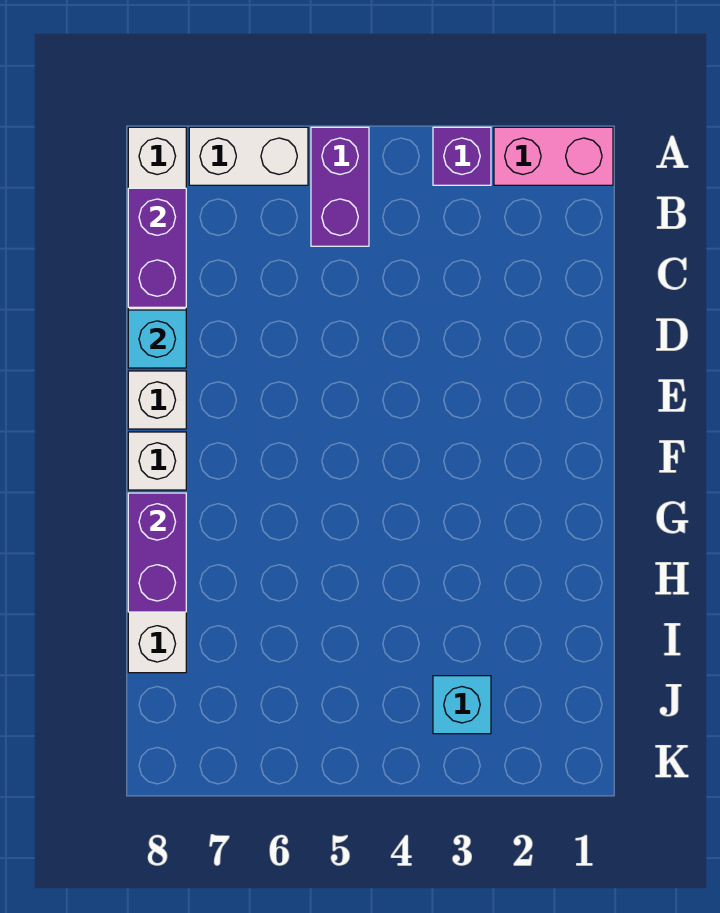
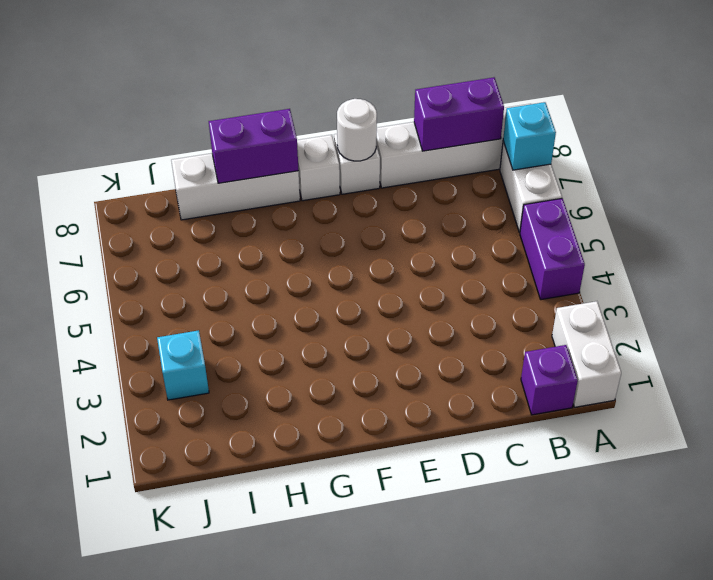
pink 1x2 brick [494,127,613,185] -> white 1x2 brick [552,301,621,407]
purple 1x1 brick [433,127,491,185] -> purple 1x1 brick moved to [521,345,578,415]
purple 1x2 brick [311,127,369,246] -> purple 1x2 brick turned to [520,199,585,300]
cyan 1x1 brick [128,310,186,368] -> cyan 1x1 brick moved to [503,102,556,170]
none -> white 1x1 round brick [337,99,377,161]

